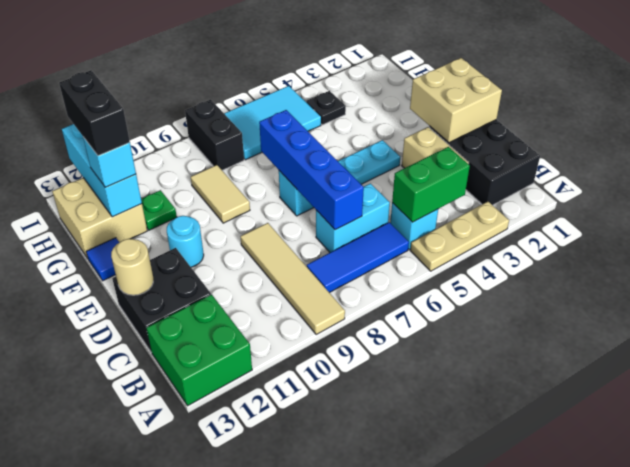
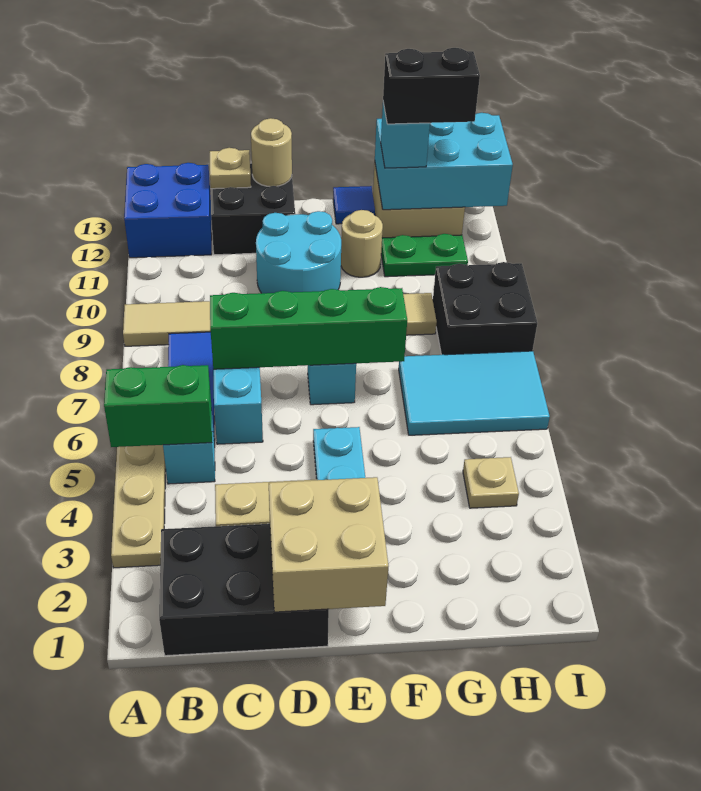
green 2x2 brick [146,294,252,406] -> blue 2x2 brick [124,163,212,258]
green 1x2 brick [392,147,470,222] -> green 1x2 brick turned to [104,365,212,447]
blue 1x4 brick [259,110,364,230] -> green 1x4 brick [210,287,407,369]
none -> tan 1x1 plate [210,148,251,189]
cyan 1x1 round brick [167,216,204,267] -> cyan 2x2 round brick [256,211,341,293]
none -> tan 1x1 round brick [341,210,383,277]
green 1x1 plate [141,190,177,230] -> green 1x2 plate [381,234,468,277]
cyan 1x3 brick [62,124,142,217] -> cyan 2x3 brick [375,113,513,210]
black 1x1 plate [306,91,346,125] -> tan 1x1 plate [463,457,519,508]
cyan 2x3 tile [224,86,321,160] -> cyan 2x3 tile turned to [399,351,550,435]
black 1x2 brick [185,100,244,170] -> black 2x2 brick [433,262,537,355]

